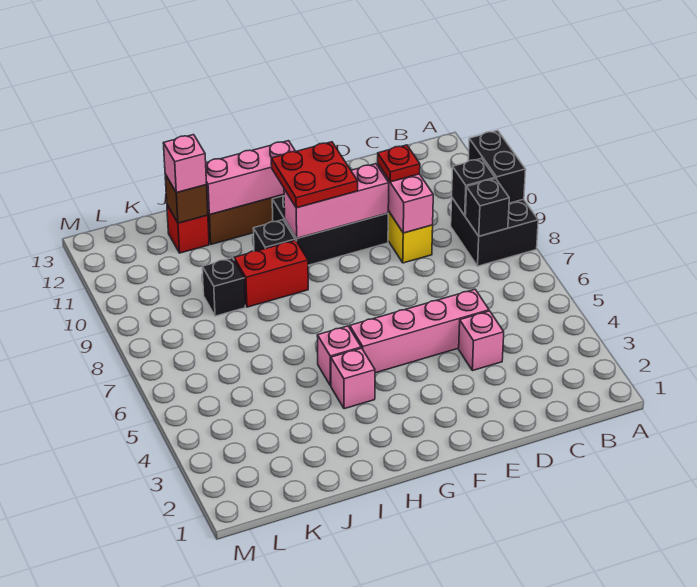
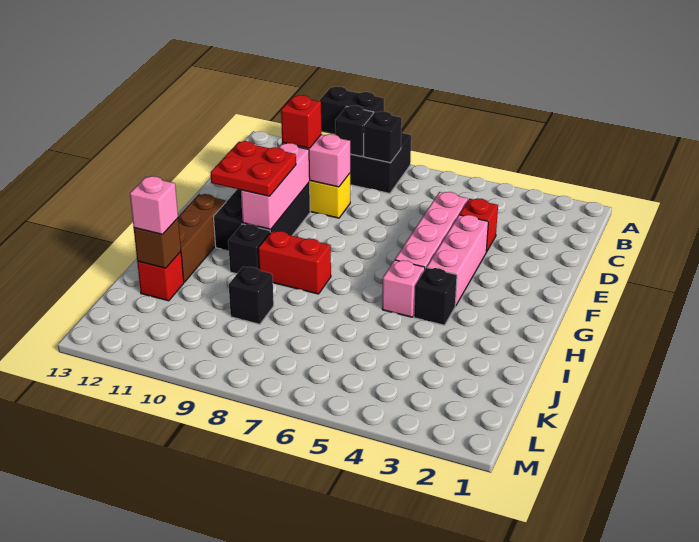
pink 1x1 brick [459,311,504,371] -> red 1x1 brick [460,199,498,252]
red 1x1 plate [378,145,420,182] -> red 1x1 brick [281,95,321,148]
pink 1x3 brick [206,141,295,215] -> pink 1x3 brick moved to [427,215,488,306]
pink 1x1 brick [331,348,375,409] -> black 1x1 brick [414,268,457,325]
red 1x2 brick [234,240,308,307] -> red 1x2 brick turned to [258,231,331,294]

